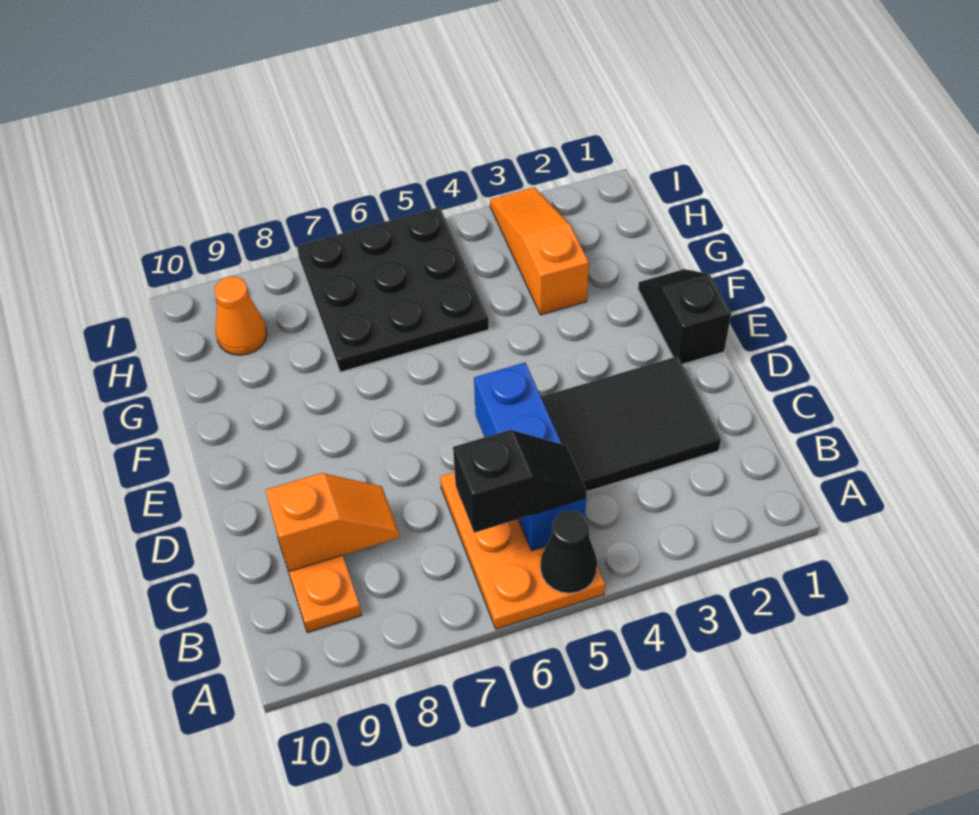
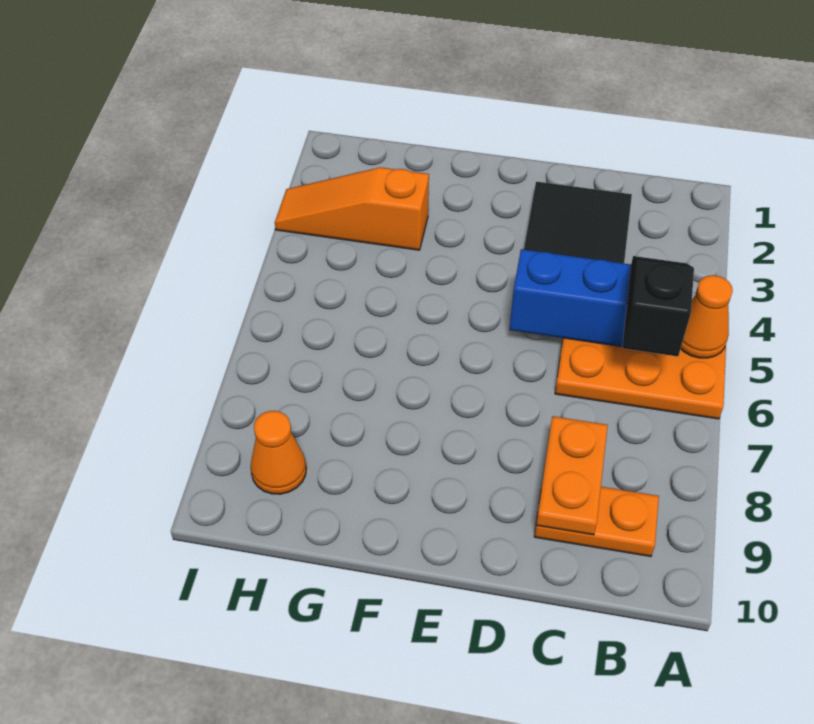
black 1x1 cone [540,511,597,593] -> orange 1x1 cone [681,275,733,358]
orange 1x2 slope [265,473,399,571] -> orange 1x2 plate [536,416,608,535]
black 1x2 slope [638,269,731,364] -> none
black 3x3 plate [297,207,489,372] -> none

